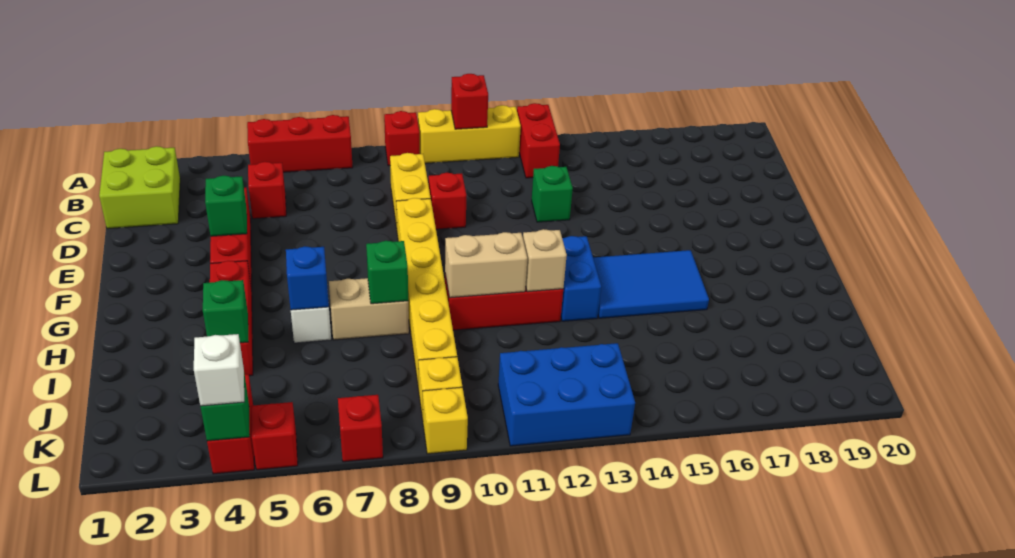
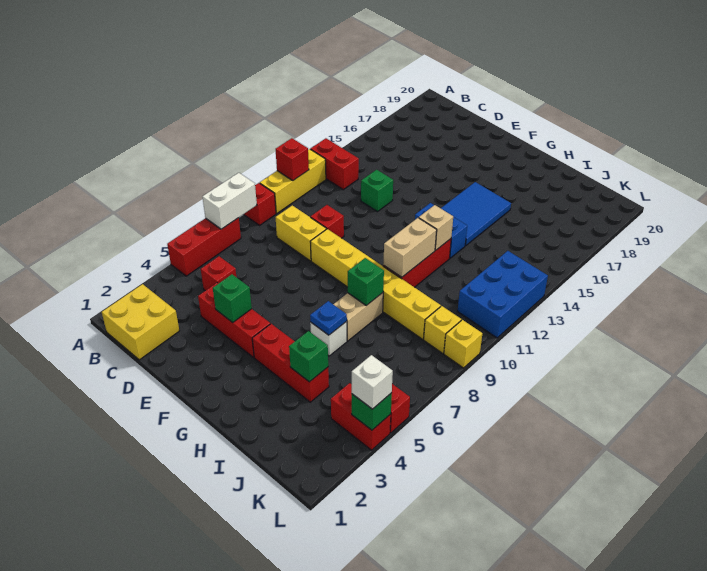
none -> white 1x2 brick [203,173,257,229]
lime 2x2 brick [99,146,180,229] -> yellow 2x2 brick [102,284,179,360]
blue 1x1 brick [286,246,329,310] -> blue 1x1 plate [310,301,347,335]
red 1x1 brick [338,395,383,462] -> none

